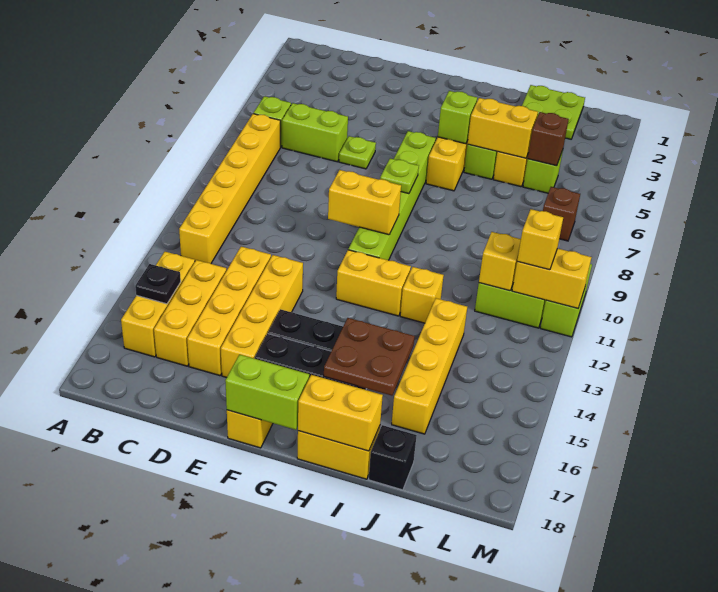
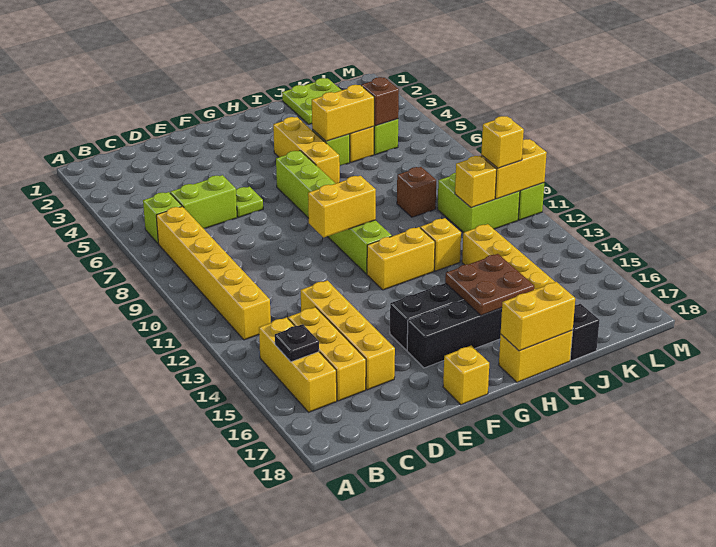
yellow 1x4 brick [221,255,303,378] -> none
lime 1x2 brick [225,354,309,430] -> none
lime 1x1 plate [380,158,419,194] -> none
lime 1x1 brick [438,91,477,144] -> none
brown 1x1 brick [543,187,580,241] -> brown 1x1 brick moved to [397,167,436,217]

